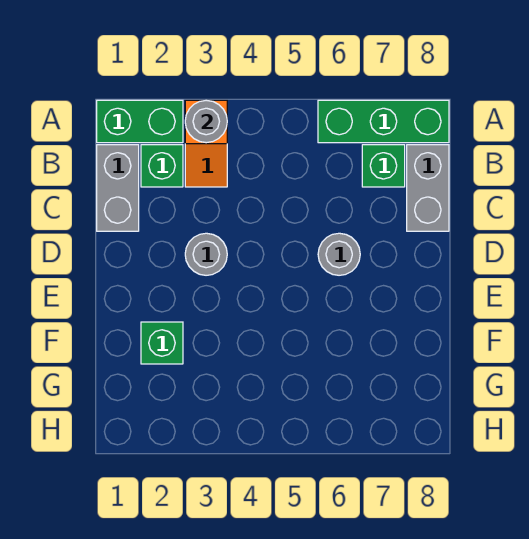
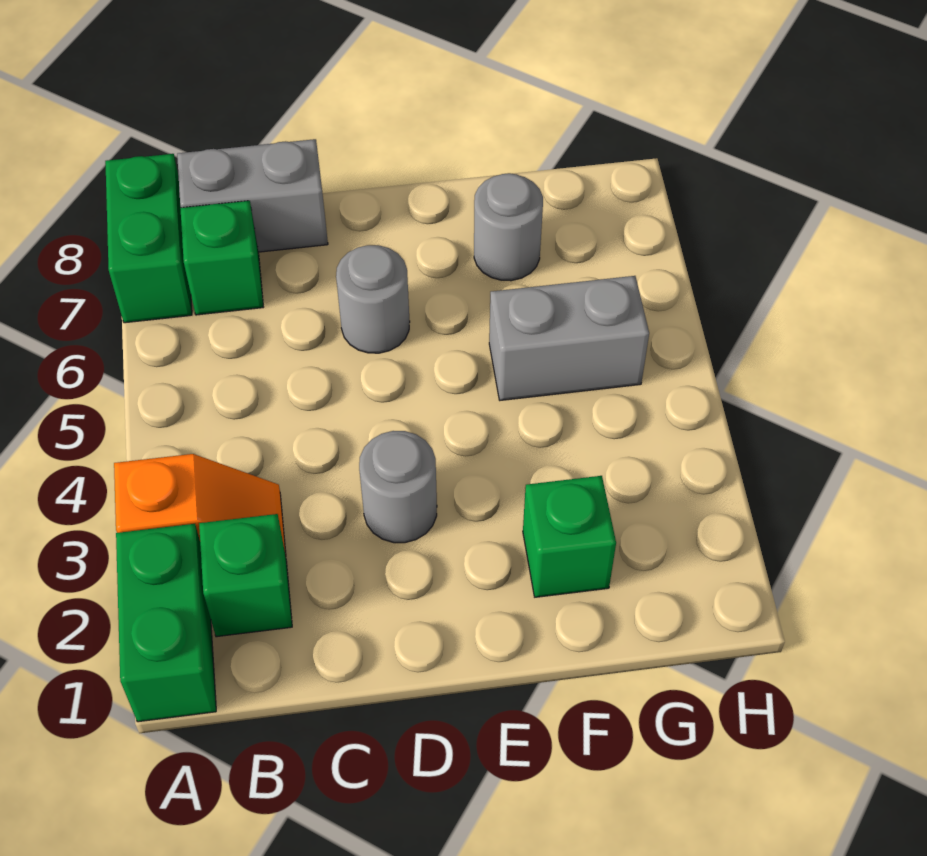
grey 1x1 round brick [185,100,227,143] -> grey 1x1 round brick moved to [474,173,543,281]
green 1x3 brick [318,100,449,143] -> green 1x2 brick [105,154,192,323]
grey 1x2 brick [97,145,139,231] -> grey 1x2 brick moved to [489,276,649,400]

